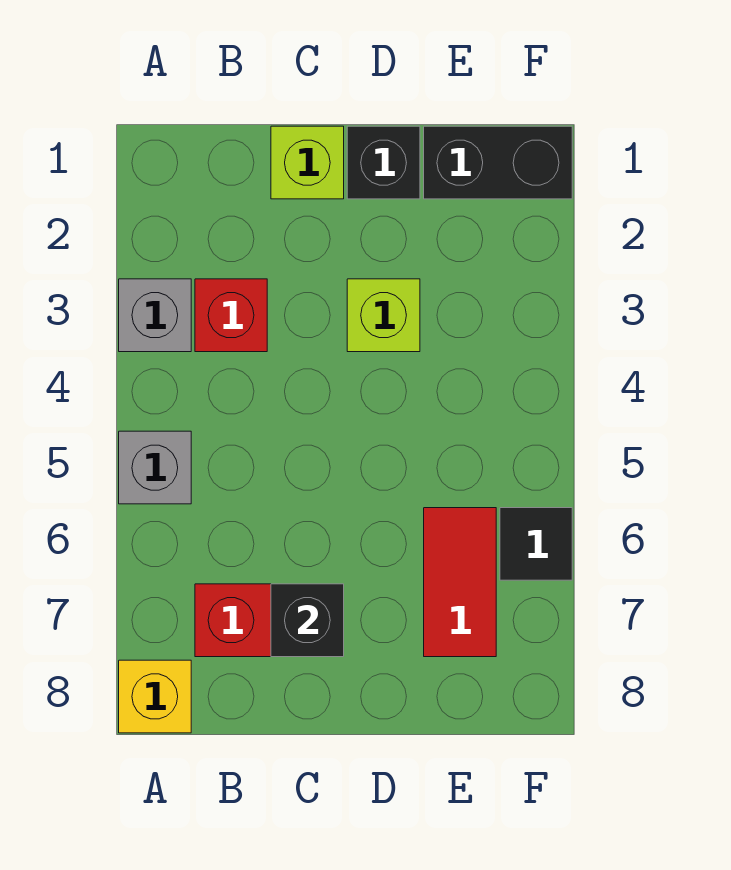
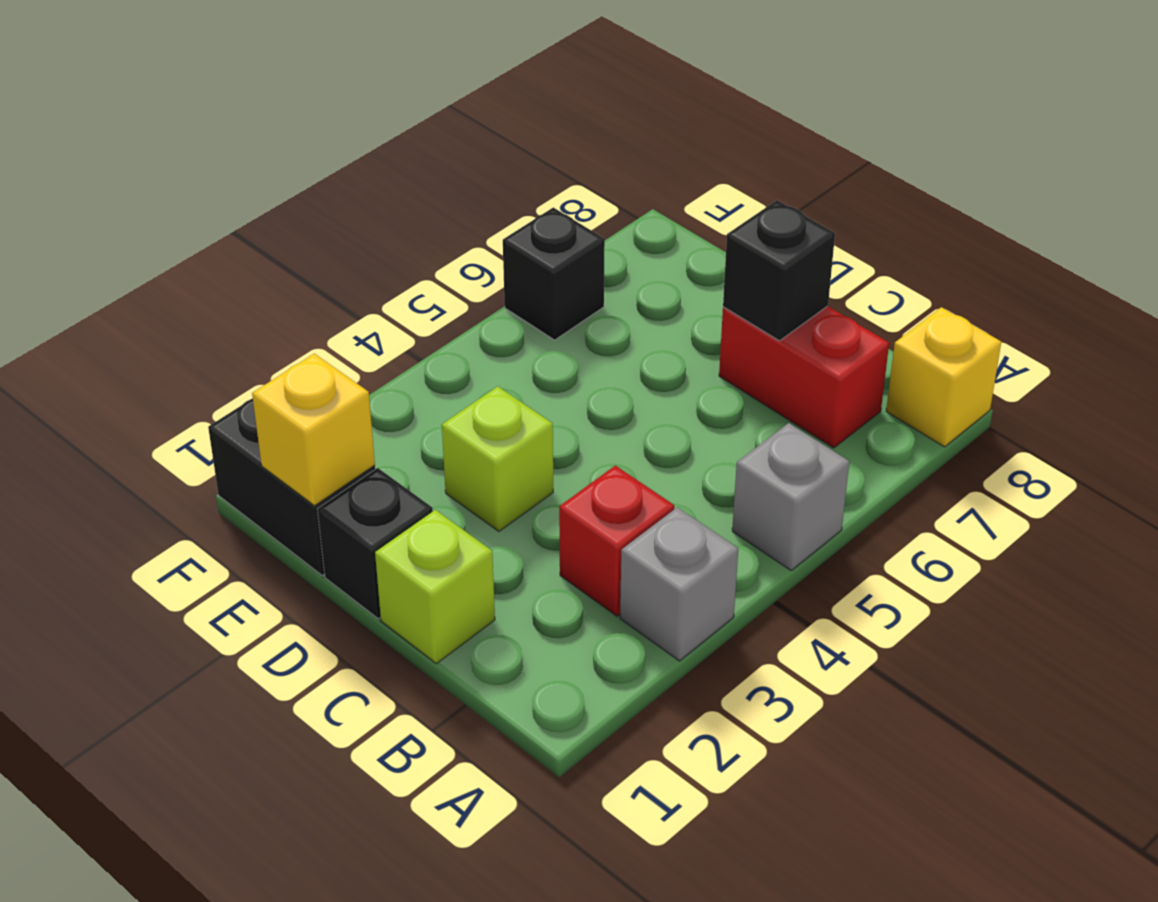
none -> yellow 1x1 brick [252,354,375,506]
red 1x2 tile [424,508,496,657] -> none
black 1x1 tile [500,508,572,580] -> black 1x1 brick [503,207,605,340]

